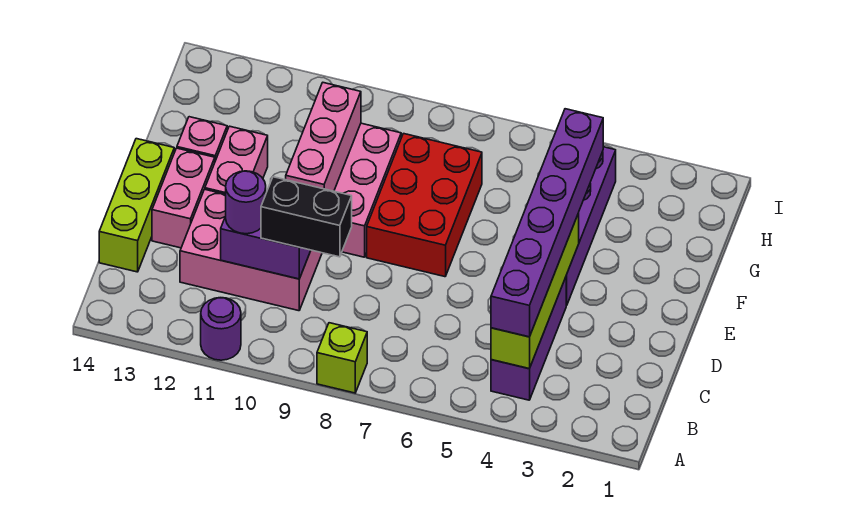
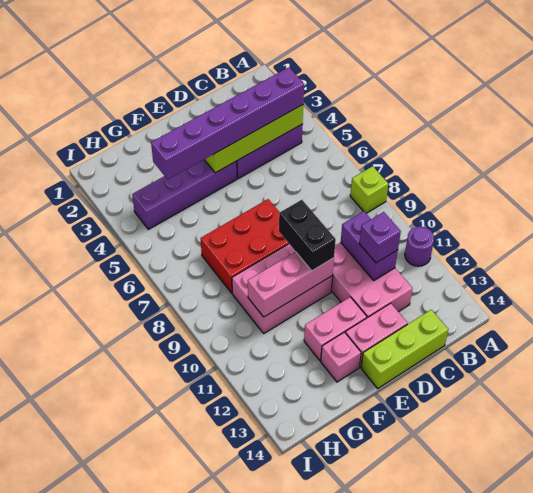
black 1x2 brick [261,177,352,257] -> black 1x2 brick moved to [279,200,336,271]
purple 1x1 round brick [225,171,266,234] -> purple 1x1 brick [359,212,401,263]

